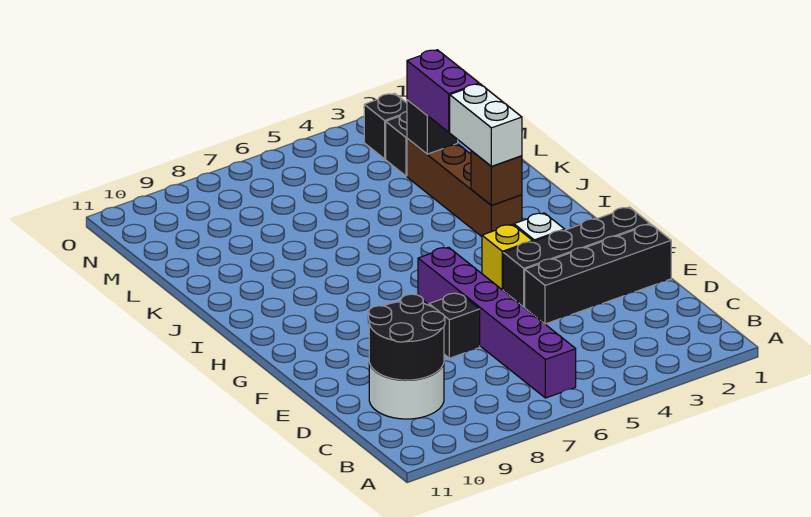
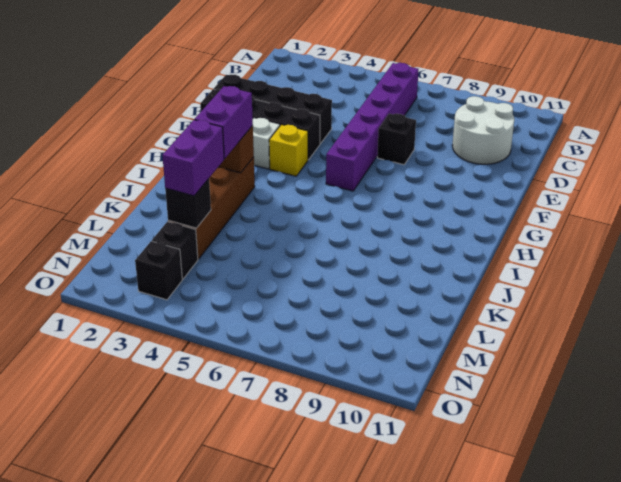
black 2x2 round brick [368,294,445,380] -> none
white 1x2 brick [450,84,522,167] -> purple 1x2 brick [195,86,253,159]

